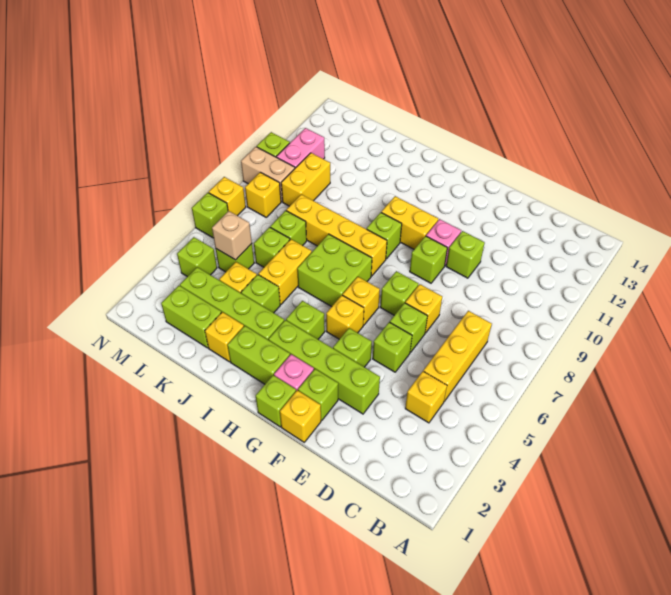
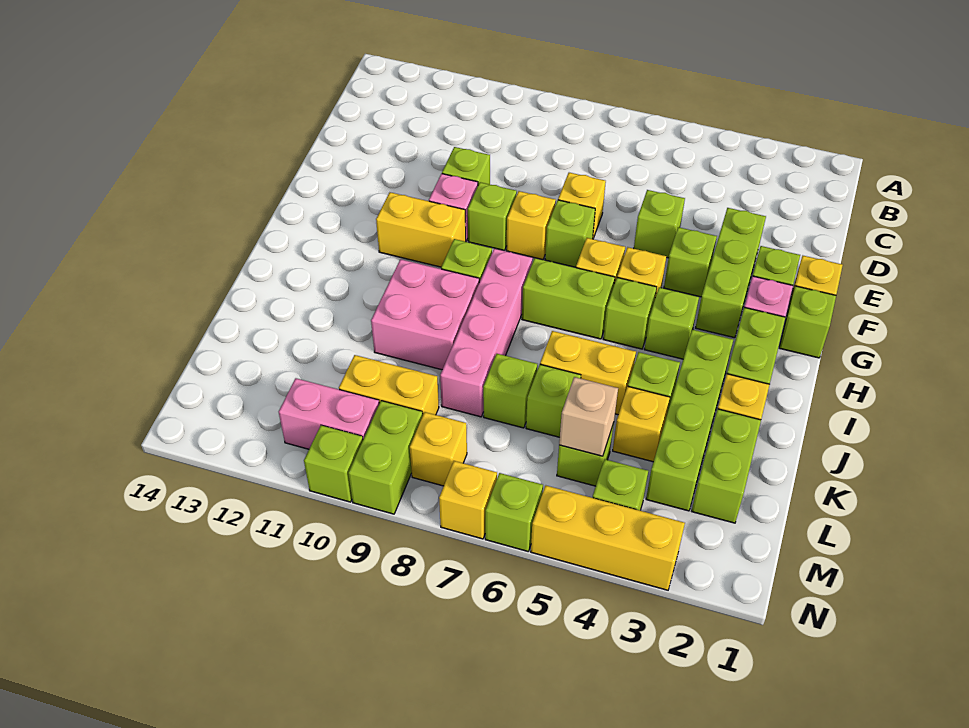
yellow 1x1 brick [405,371,447,423] -> yellow 1x1 brick moved to [506,191,556,260]
yellow 1x3 brick [423,311,492,401] -> yellow 1x3 brick moved to [531,486,685,590]
lime 1x4 brick [269,320,380,414] -> lime 1x3 brick [696,208,766,338]
lime 1x1 brick [390,303,428,352] -> lime 1x1 brick moved to [603,278,657,349]
yellow 1x2 brick [381,196,438,249] -> yellow 1x2 brick turned to [376,192,466,267]
lime 2x2 brick [297,234,372,307] -> lime 1x2 brick [522,258,615,339]
yellow 1x4 brick [286,194,387,276] -> pink 1x4 brick [440,248,533,417]
none -> pink 2x2 brick [371,259,479,370]
tan 1x2 brick [241,147,295,202] -> lime 1x2 brick [348,401,423,514]

